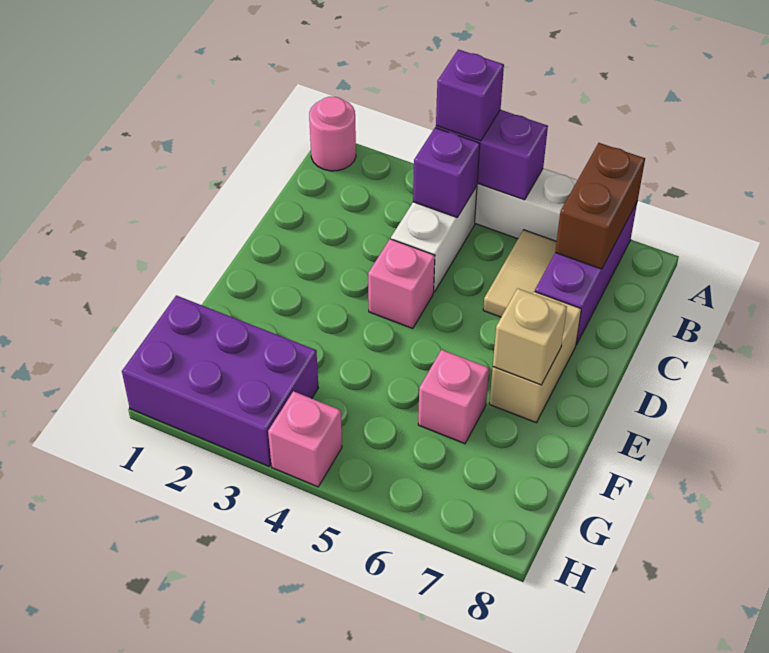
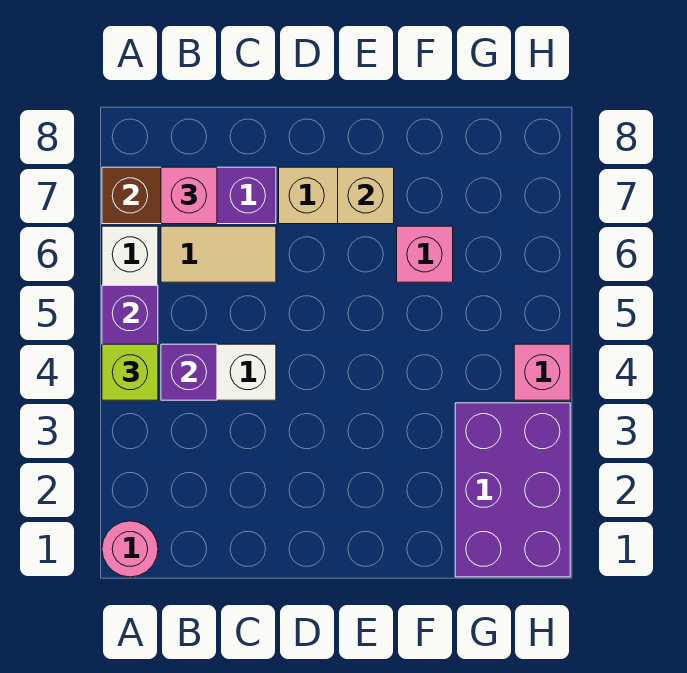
purple 1x1 brick [436,49,504,141] -> lime 1x1 brick [102,344,158,400]
pink 1x1 brick [368,239,435,329] -> pink 1x1 brick moved to [161,167,217,224]

